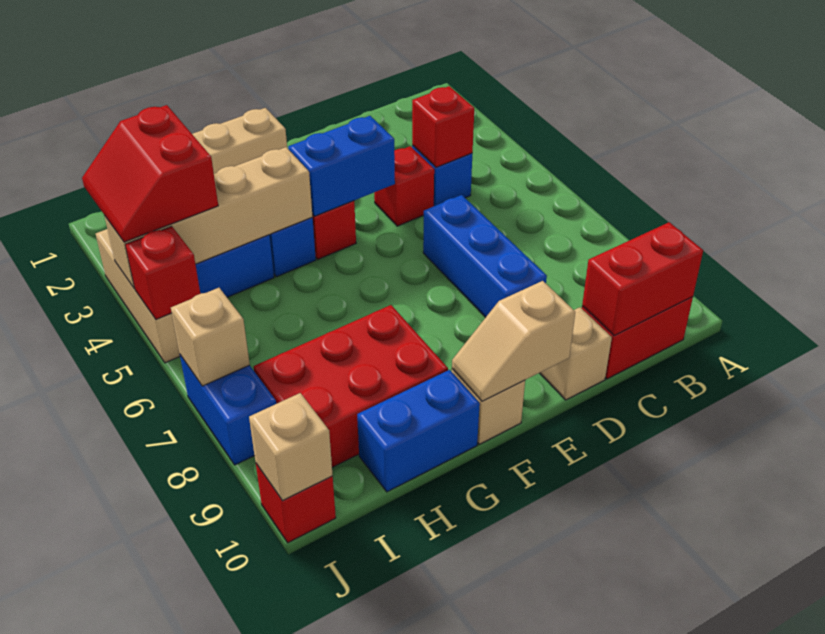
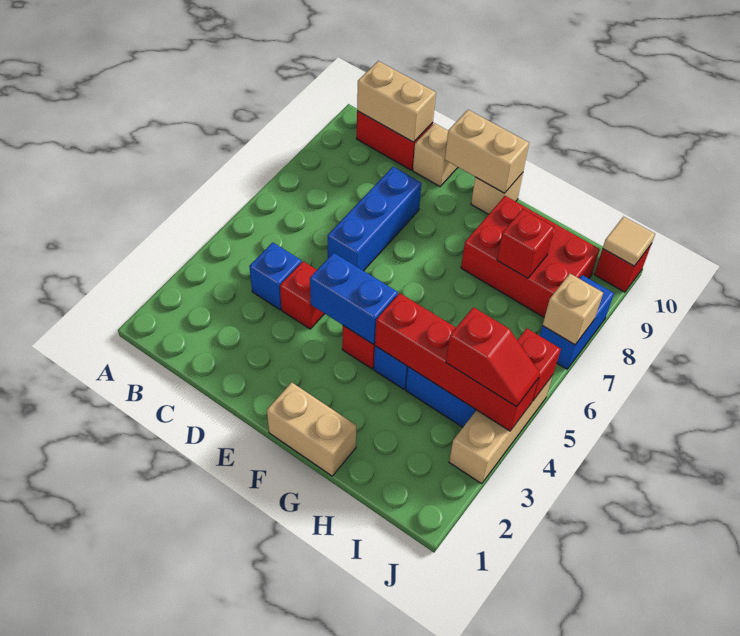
red 1x2 brick [582,222,703,336] -> tan 1x2 brick [357,61,436,142]
red 1x1 brick [412,86,474,168] -> red 1x1 brick moved to [497,209,554,278]
tan 1x2 slope [452,281,575,401] -> tan 1x2 brick [445,110,529,193]
tan 1x4 brick [105,147,312,289] -> red 1x4 brick [375,293,538,431]
blue 1x2 brick [357,370,480,492] -> none
red 2x2 slope [82,105,218,242] -> red 1x2 slope [446,307,540,407]
tan 1x1 brick [249,393,333,501] -> tan 1x1 tile [603,217,655,266]

